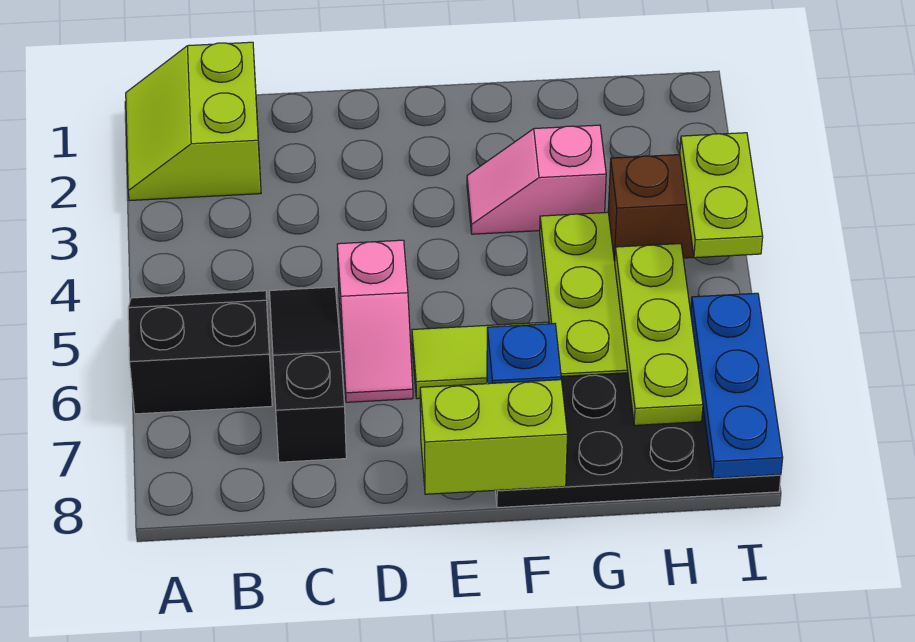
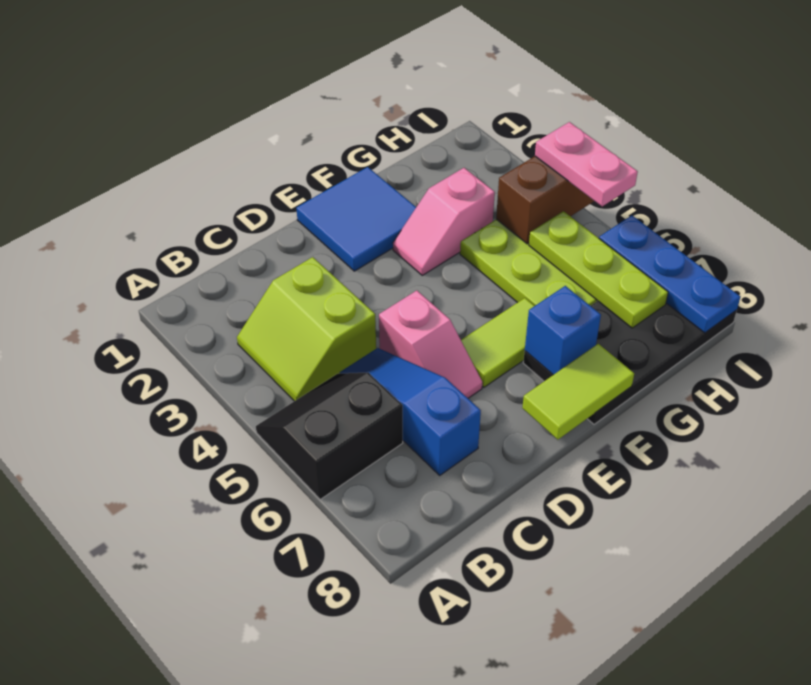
lime 2x2 slope [126,42,261,201] -> lime 2x2 slope moved to [237,257,376,401]
black 1x3 slope [270,287,346,462] -> blue 1x3 slope [340,348,481,475]
none -> blue 2x2 tile [296,167,416,271]
lime 1x2 brick [420,380,567,494] -> lime 1x2 tile [522,344,634,440]
lime 1x2 plate [680,133,763,258] -> pink 1x2 plate [535,122,638,206]

